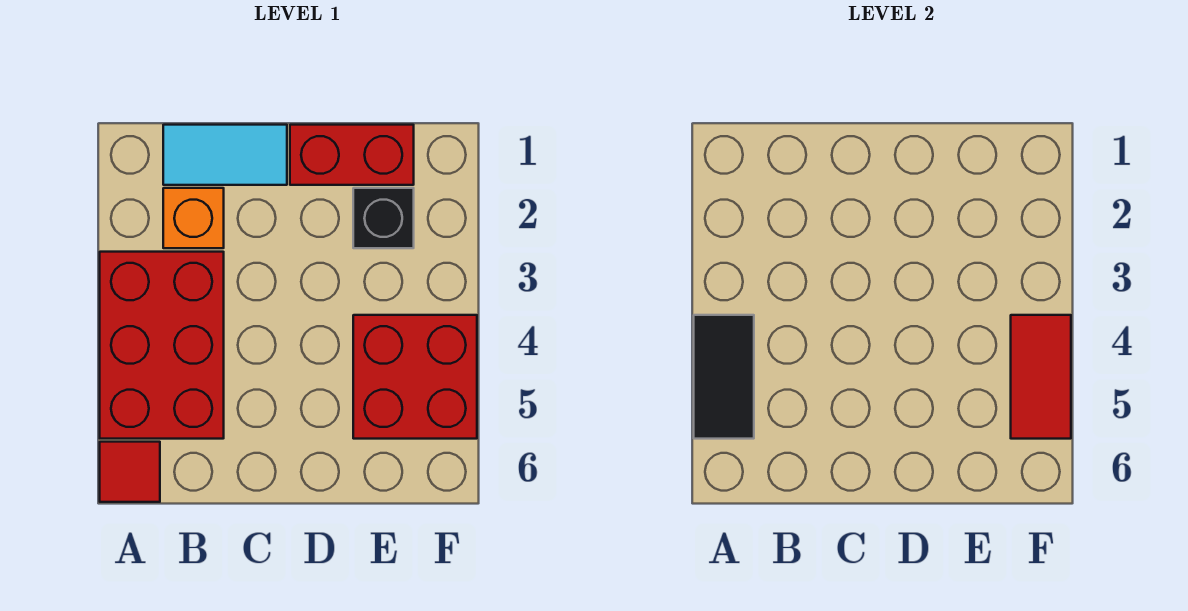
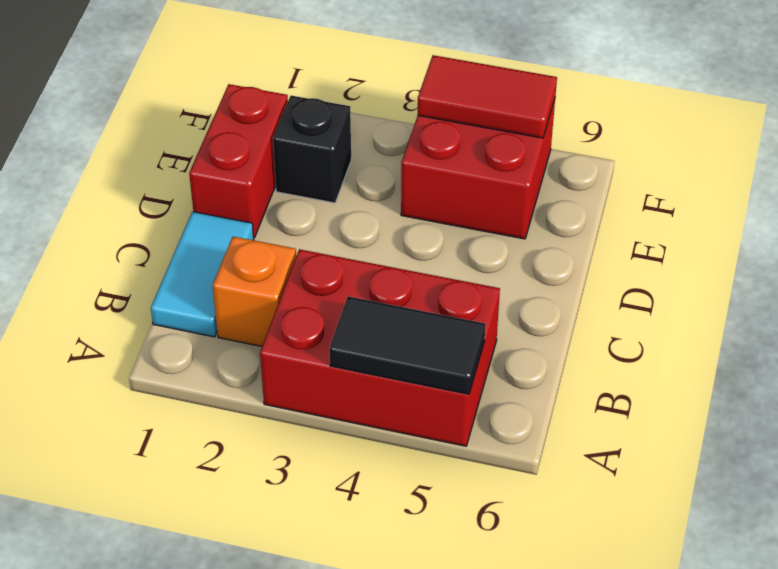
red 1x1 tile [100,442,160,502] -> none

